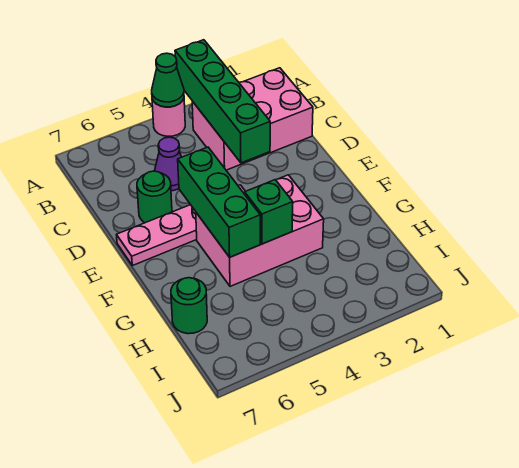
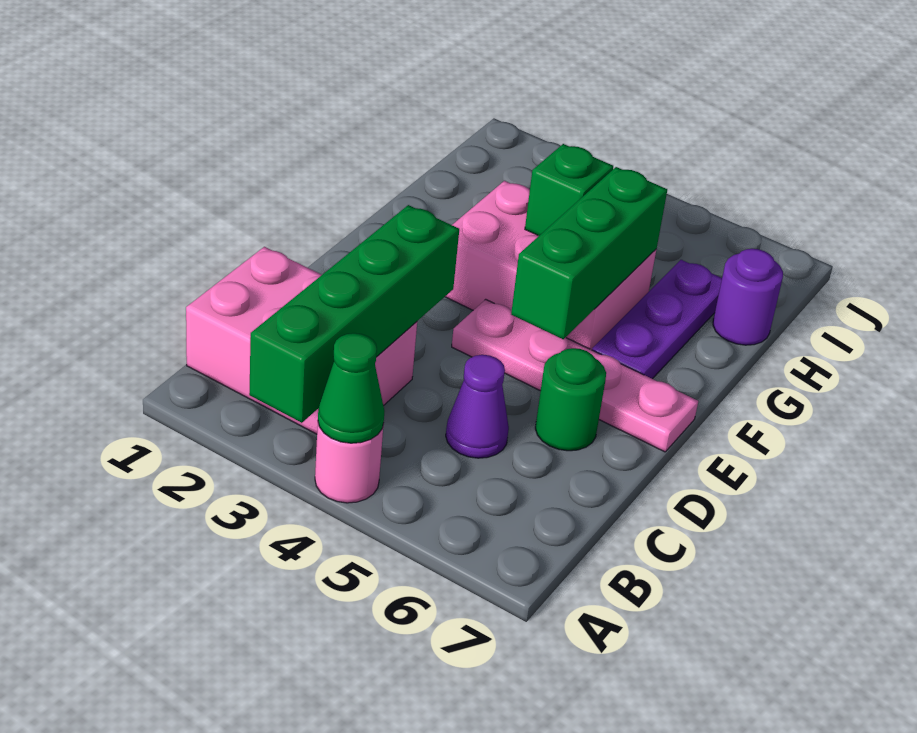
none -> purple 1x3 plate [592,260,722,379]
green 1x1 round brick [171,278,207,334] -> purple 1x1 round brick [713,249,783,345]

